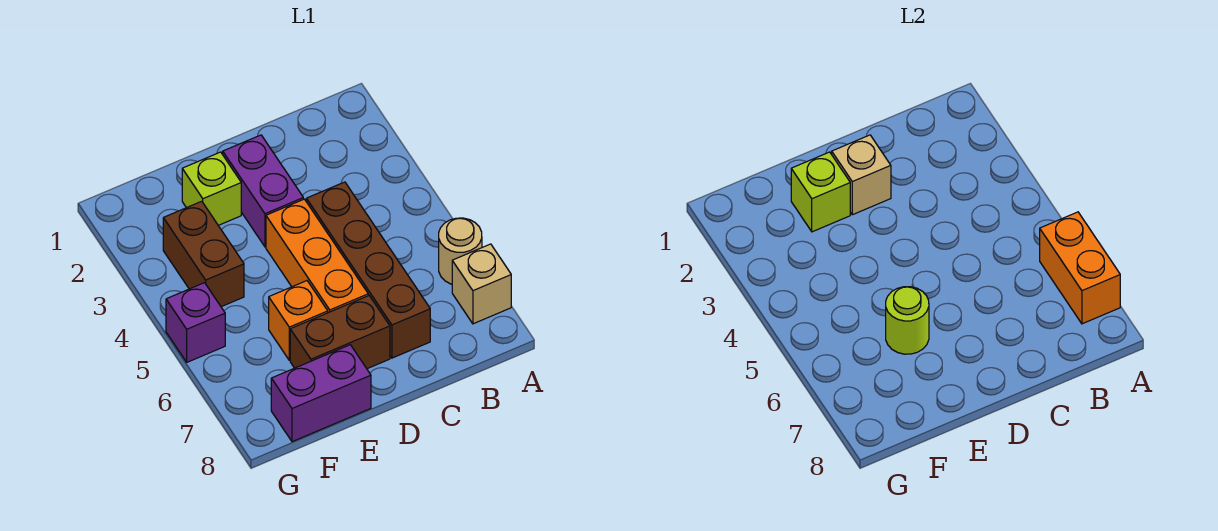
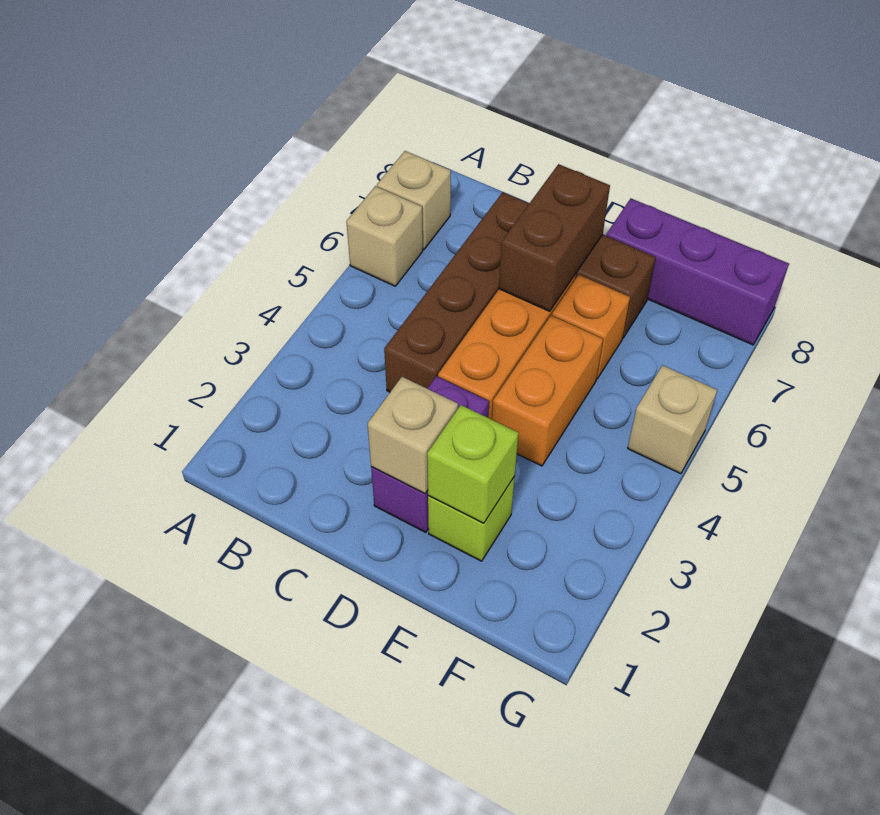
tan 1x1 round brick [439,218,482,284] -> tan 1x1 brick [346,186,423,286]
orange 1x2 brick [1040,212,1120,324] -> orange 1x2 brick moved to [492,315,603,466]
lime 1x1 round brick [886,287,929,354] -> none
purple 1x2 brick [271,345,371,442] -> purple 1x3 brick [606,199,789,345]
brown 1x2 brick [163,201,244,307] -> brown 1x2 brick moved to [499,164,610,311]
purple 1x1 brick [166,283,225,362] -> tan 1x1 brick [628,365,717,474]

